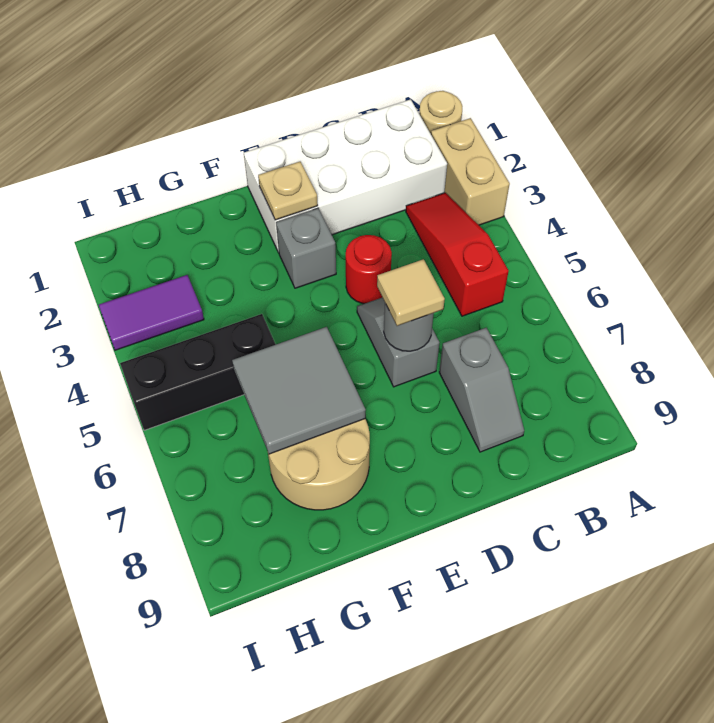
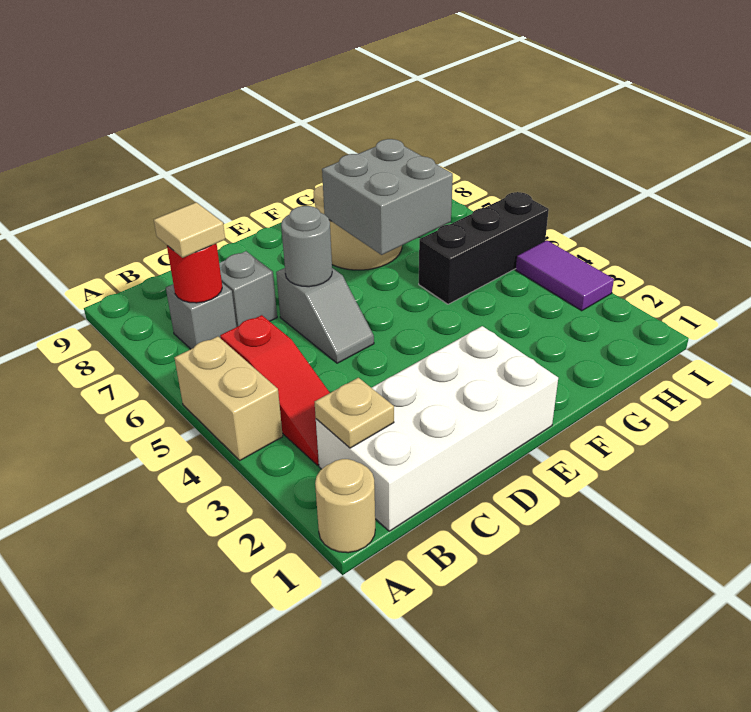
tan 1x2 brick [431,118,510,225] -> tan 1x2 brick moved to [174,336,283,460]
red 1x1 round brick [346,235,392,304] -> red 1x1 round brick moved to [167,244,222,303]
tan 1x1 tile [377,259,445,326] -> tan 1x1 tile moved to [154,202,225,258]
tan 1x1 plate [258,162,318,220] -> tan 1x1 plate moved to [315,378,394,448]
grey 1x1 brick [276,208,336,288] -> grey 1x1 brick moved to [166,283,236,349]
grey 2x2 tile [232,327,366,454] -> grey 2x2 brick [322,139,453,255]
purple 1x2 tile [99,275,204,350] -> purple 1x2 tile turned to [516,240,614,311]

